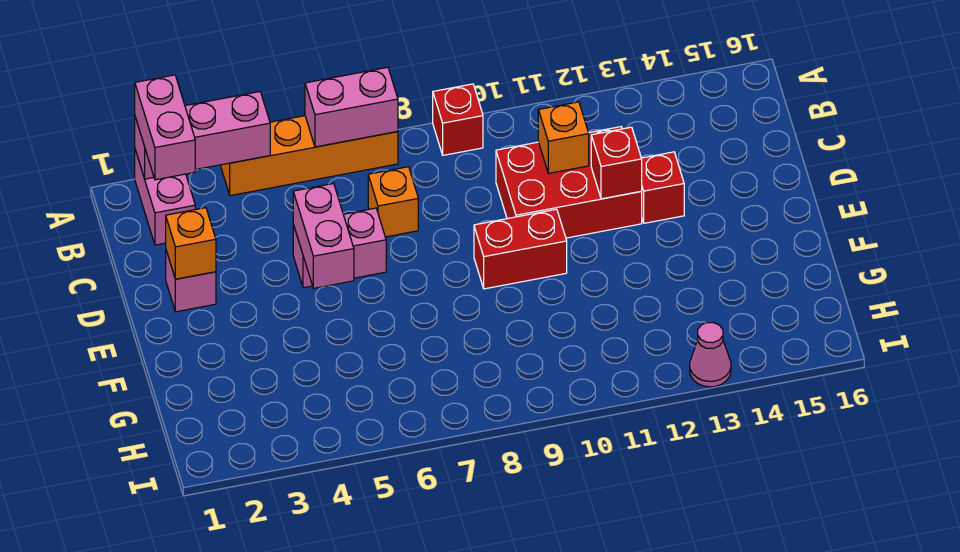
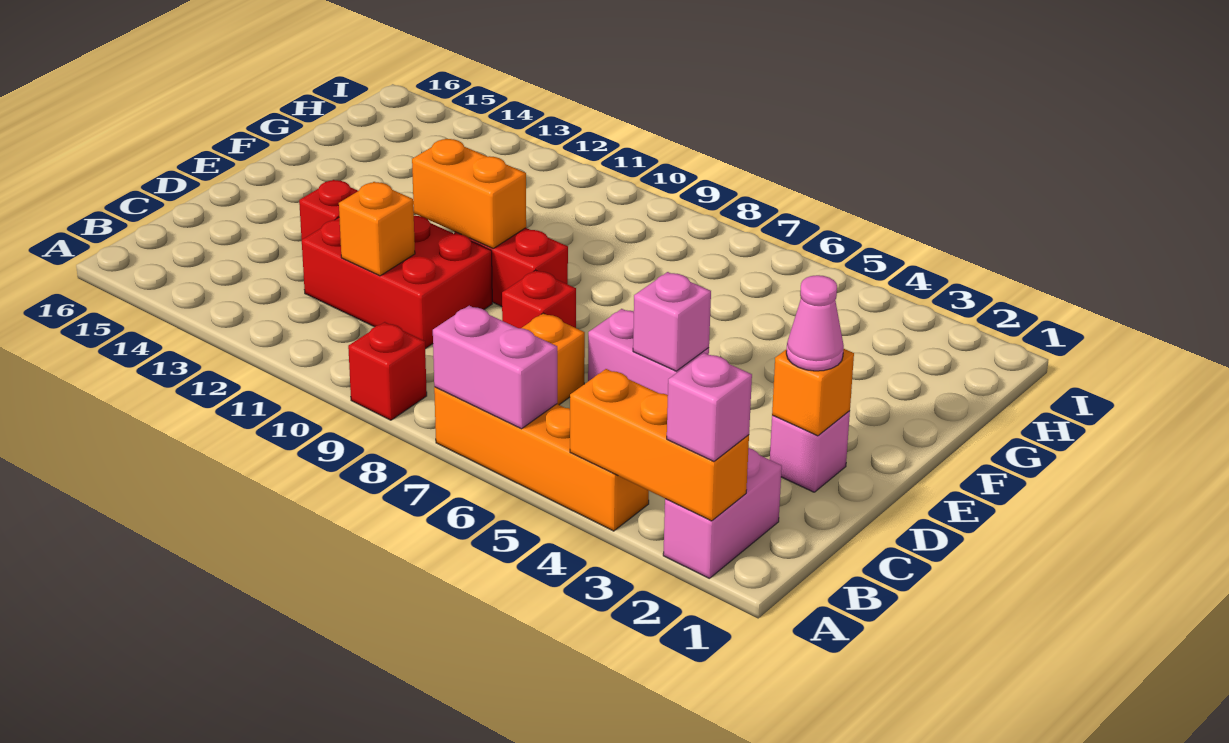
pink 1x3 brick [135,92,270,179] -> orange 1x3 brick [570,369,749,521]
pink 1x2 brick [135,75,195,180] -> pink 1x1 brick [667,353,752,462]
pink 1x2 brick [293,184,354,288] -> pink 1x1 brick [633,272,711,371]
red 1x1 brick [591,127,642,199] -> red 1x1 brick moved to [502,270,576,328]
none -> orange 1x2 brick [412,139,526,248]
pink 1x1 cone [690,323,731,387] -> pink 1x1 cone moved to [786,275,844,371]

